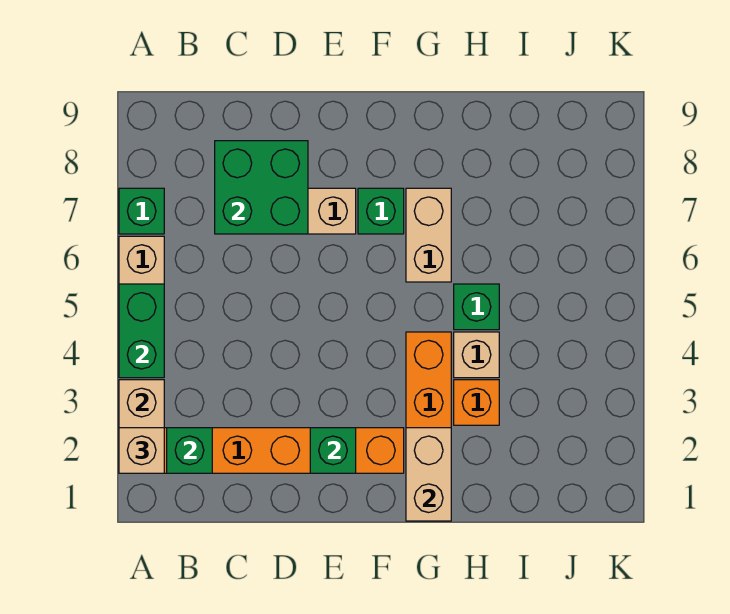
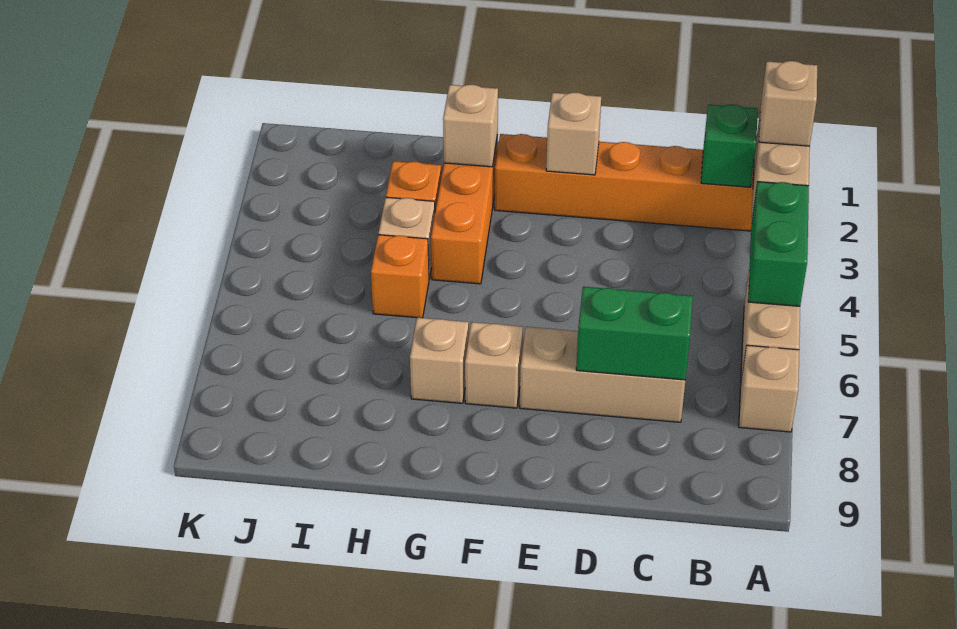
green 1x1 brick [119,188,164,234] -> tan 1x1 brick [739,345,799,432]
green 2x2 brick [215,141,308,234] -> green 1x2 brick [576,287,693,380]
green 1x1 brick [310,428,356,473] -> tan 1x1 brick [546,92,601,175]
green 1x1 brick [358,188,404,234] -> tan 1x1 brick [465,322,523,408]
tan 1x2 brick [406,428,451,521] -> tan 1x1 brick [443,85,498,167]
tan 1x2 brick [406,188,451,282] -> tan 1x1 brick [410,318,469,403]
green 1x1 brick [454,284,499,330] -> orange 1x1 brick [371,235,429,318]

